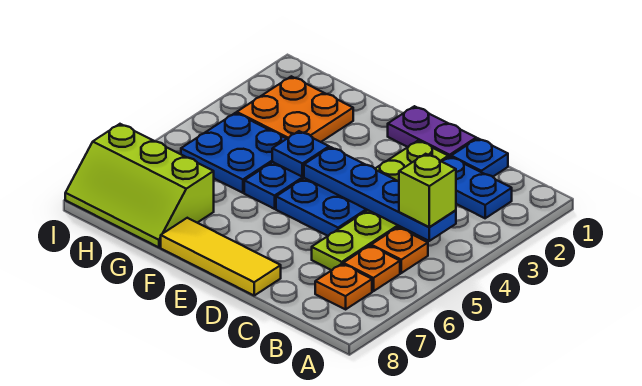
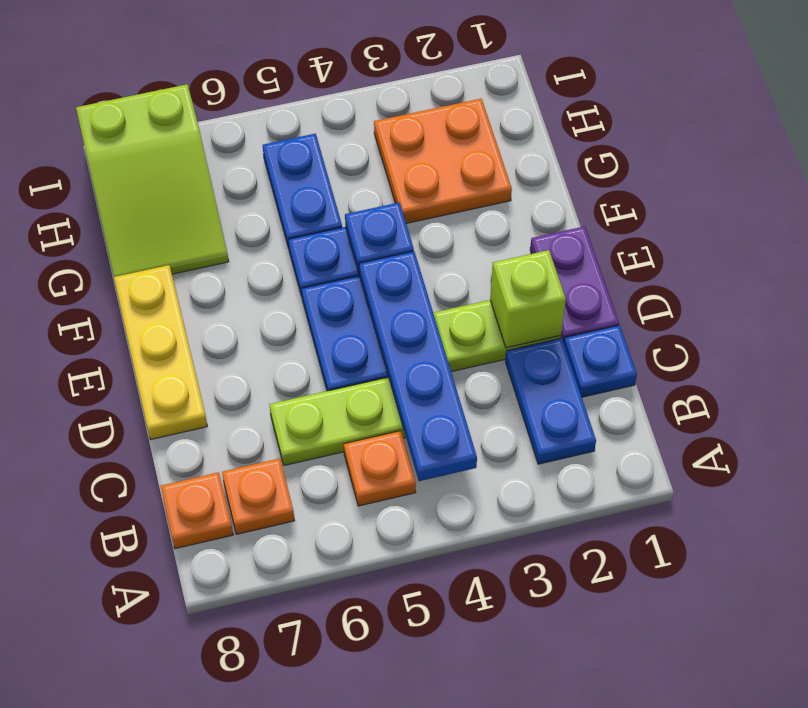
lime 1x1 brick [399,154,456,227] -> lime 1x1 brick moved to [490,250,566,348]
orange 1x1 plate [343,246,400,291] -> orange 1x1 plate moved to [161,472,233,549]
yellow 1x3 tile [161,218,281,295] -> yellow 1x3 plate [114,265,207,440]
blue 2x2 plate [181,113,286,193] -> blue 1x2 plate [263,134,342,248]
lime 2x3 slope [65,124,214,247] -> lime 2x3 slope turned to [76,84,229,277]

